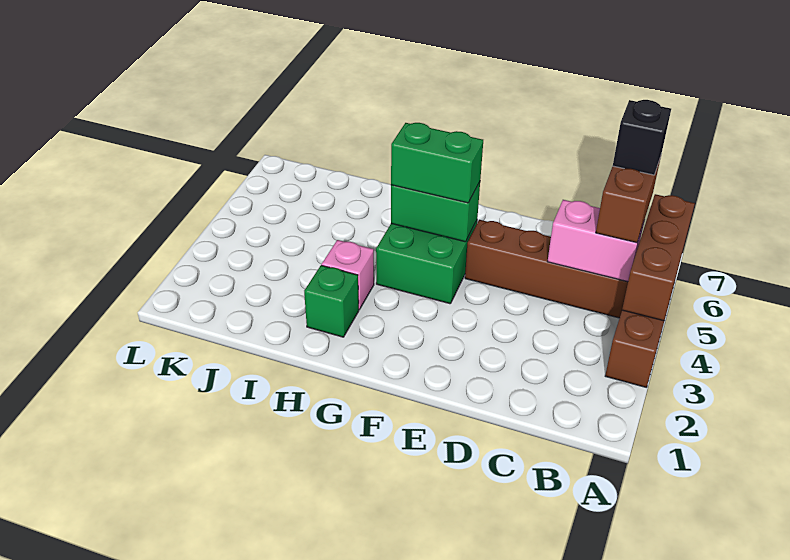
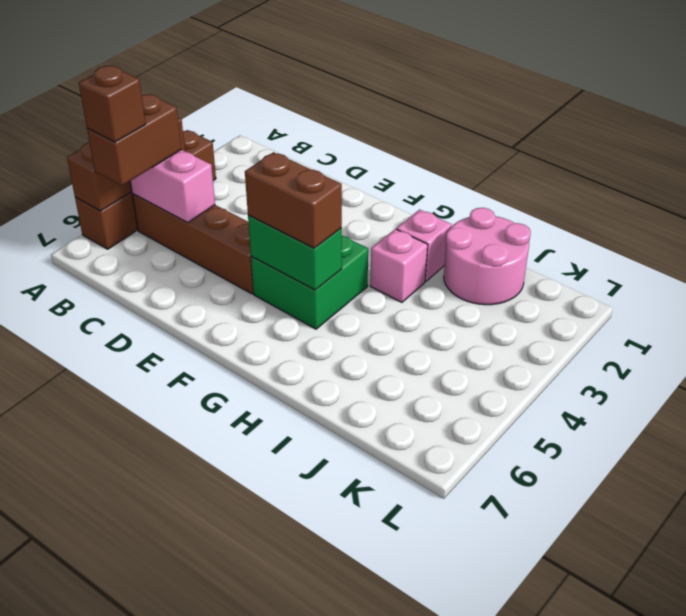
black 1x1 brick [613,100,671,175] -> brown 1x1 brick [79,66,146,142]
green 1x2 brick [391,123,483,203] -> brown 1x2 brick [245,152,342,248]
green 1x1 brick [304,265,359,337] -> pink 1x1 brick [396,210,452,281]
none -> pink 2x2 round brick [444,208,531,305]

